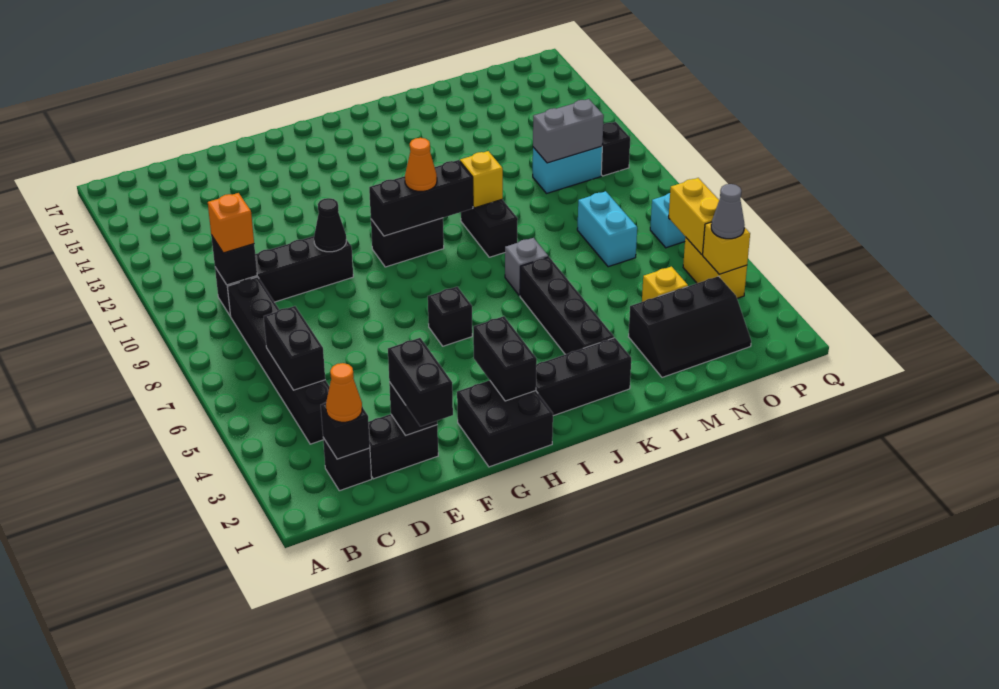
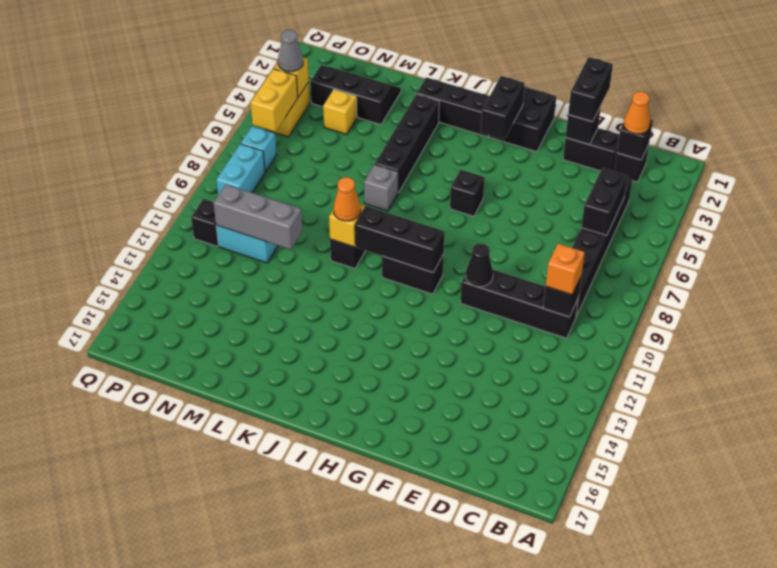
orange 1x1 cone [405,138,437,191] -> orange 1x1 cone moved to [333,177,361,221]
cyan 1x2 brick [577,191,637,267] -> cyan 1x2 brick moved to [216,144,265,195]
grey 1x2 brick [533,99,604,163] -> grey 1x3 brick [213,185,303,250]

